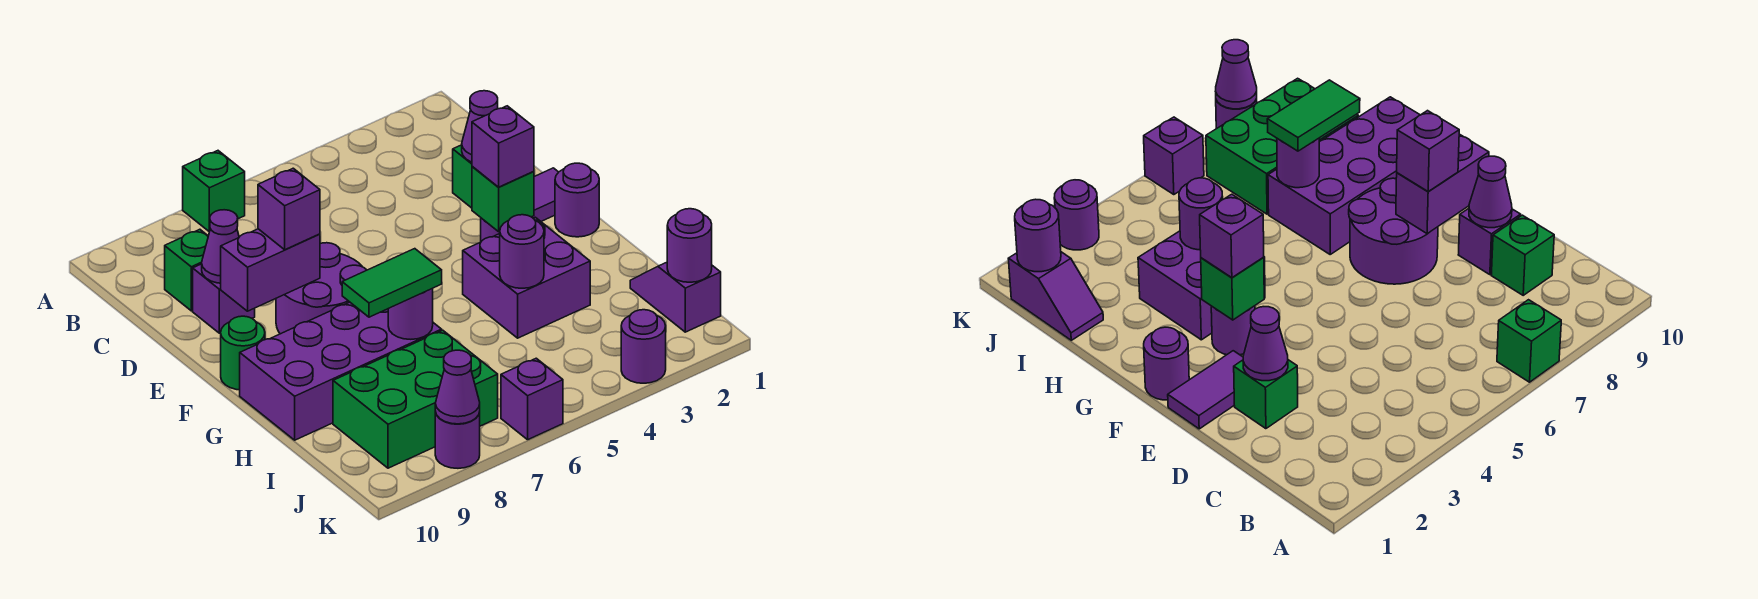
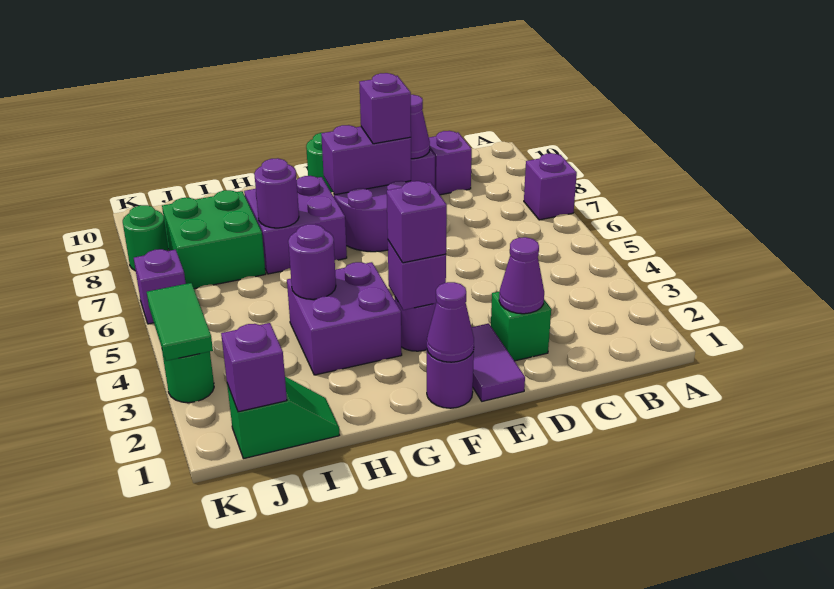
green 1x1 brick [183,151,245,232] -> purple 1x1 brick [524,153,577,220]
green 1x1 brick [165,229,208,311] -> purple 1x1 brick [429,131,472,195]
purple 1x2 brick [221,229,320,311] -> purple 1x2 brick turned to [321,125,411,195]
green 1x1 brick [472,166,534,232] -> purple 1x1 brick [388,241,446,310]
purple 2x4 brick [240,302,442,440] -> purple 2x2 brick [244,176,347,274]
green 1x2 tile [342,249,442,317] -> green 1x2 tile moved to [147,283,213,361]
purple 1x2 slope [630,262,721,332] -> green 1x2 slope [227,377,339,459]
green 2x3 brick [333,330,498,468] -> green 2x2 brick [162,190,266,289]
purple 1x1 round brick [667,209,712,282] -> purple 1x1 brick [221,323,287,412]
purple 1x1 round brick [621,310,666,383] -> green 1x1 round brick [162,350,214,403]
purple 1x1 round brick [435,412,480,468] -> green 1x1 round brick [123,205,169,271]
purple 1x1 cone [435,350,480,424] -> purple 1x1 cone moved to [427,282,474,362]

